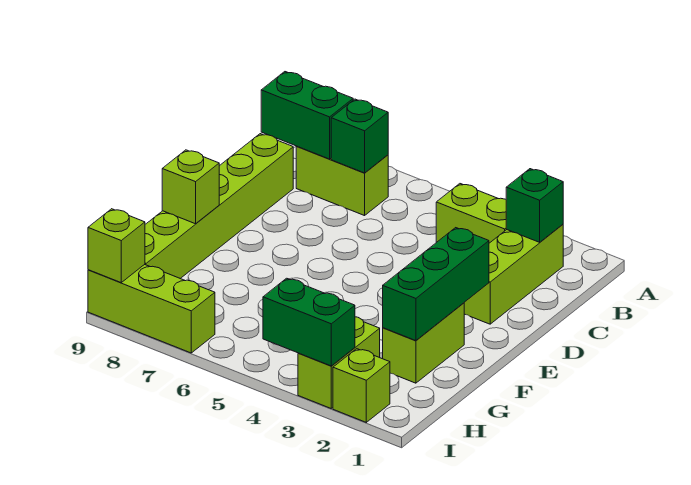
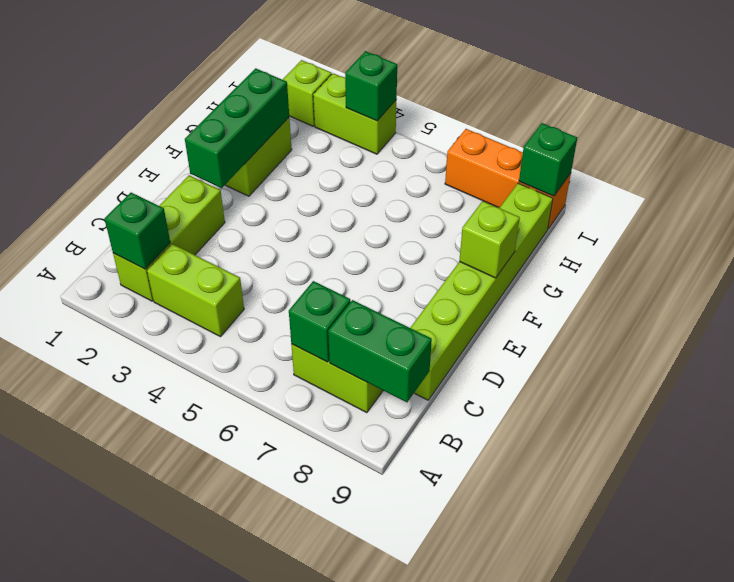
lime 1x2 brick [298,317,380,408] -> lime 1x2 brick turned to [313,73,396,154]
green 1x2 brick [263,278,355,366] -> green 1x1 brick [345,51,397,121]
lime 1x3 brick [88,264,215,353] -> orange 1x3 brick [445,129,571,229]
lime 1x1 brick [88,209,145,282] -> green 1x1 brick [519,123,577,196]

